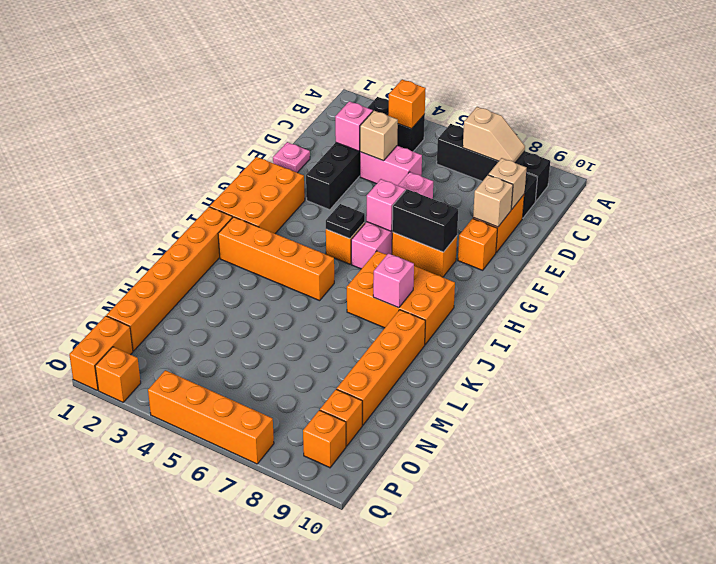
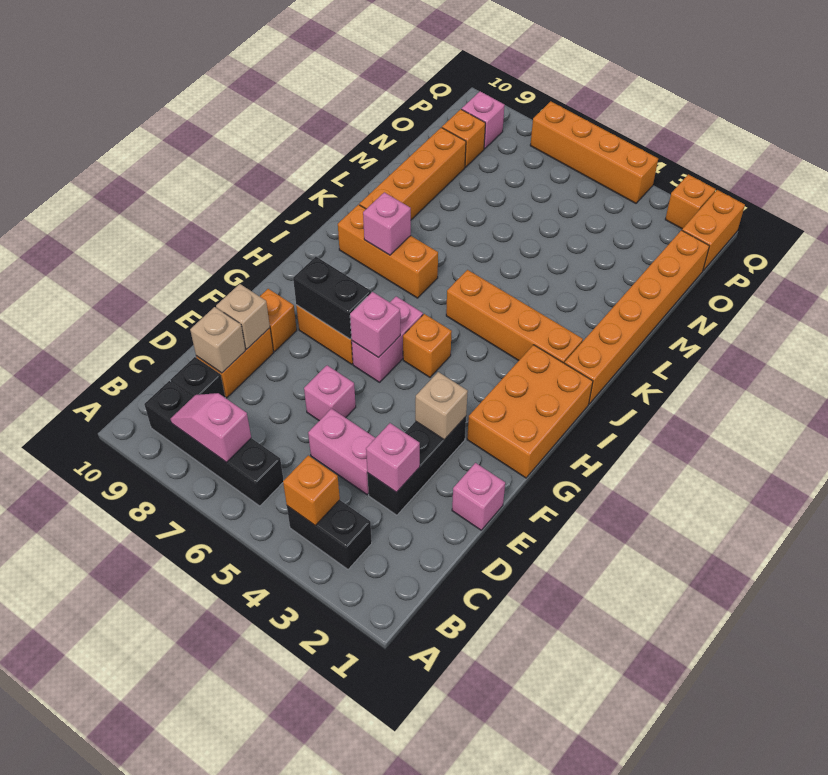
tan 1x2 slope [463,107,525,162] -> pink 1x2 slope [171,393,251,462]
tan 1x1 brick [360,111,398,161] -> tan 1x1 brick moved to [415,372,468,440]
pink 1x1 plate [273,142,310,173] -> pink 1x1 brick [452,463,505,530]
black 1x1 plate [326,204,365,239] -> none
orange 2x3 brick [347,251,455,345] -> orange 1x3 brick [338,205,438,298]
orange 1x1 brick [303,410,346,468] -> pink 1x1 brick [462,91,505,149]

